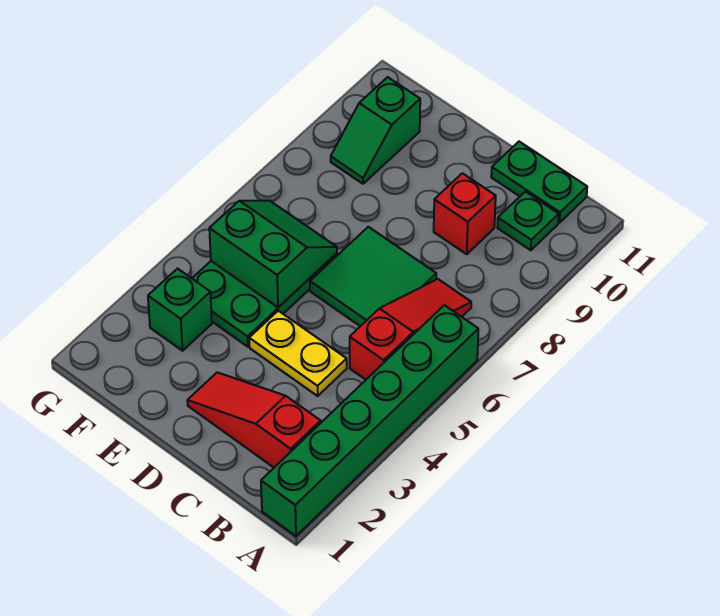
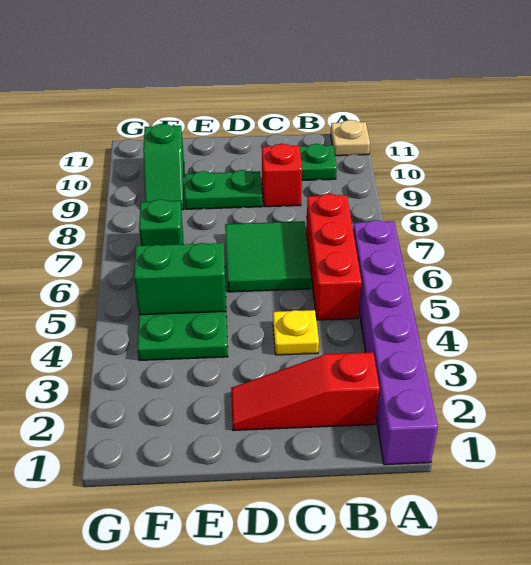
green 1x6 brick [261,305,478,536] -> purple 1x6 brick [353,220,438,465]
none -> tan 1x1 plate [331,120,370,156]
red 1x3 slope [350,279,471,380] -> red 1x3 brick [306,194,362,320]
green 1x2 plate [491,142,587,223] -> green 1x2 plate moved to [185,170,262,209]
yellow 1x2 plate [249,311,347,396] -> yellow 1x1 plate [273,310,319,355]
green 1x1 brick [148,269,212,351] -> green 1x1 brick moved to [139,199,183,246]

